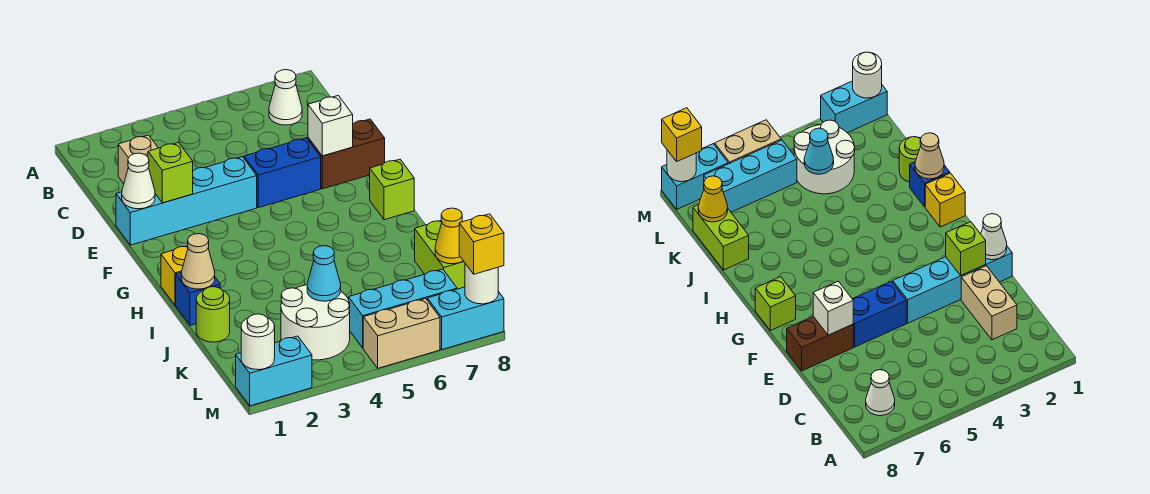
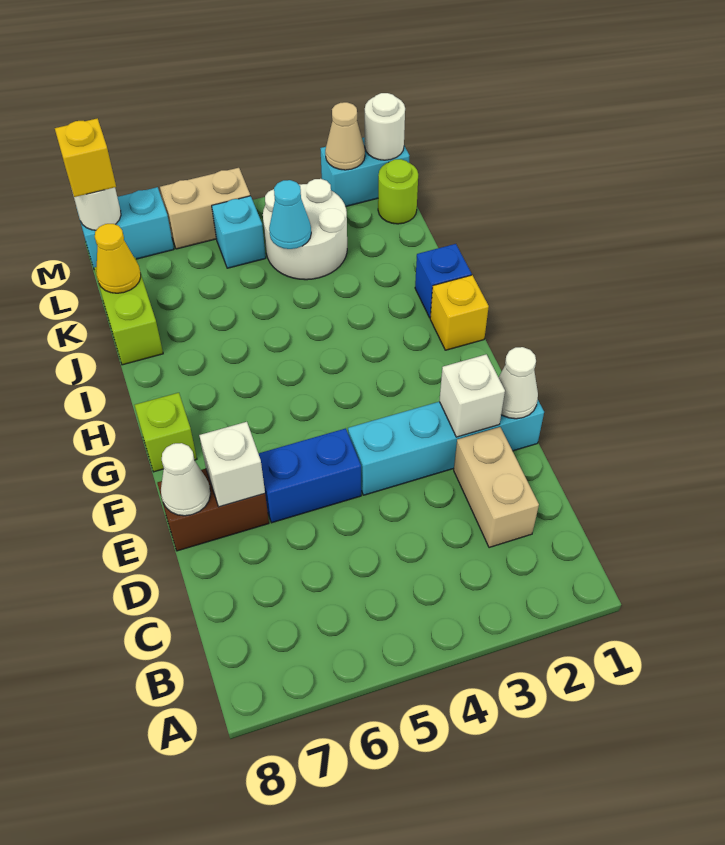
white 1x1 cone [269,70,302,125] -> white 1x1 cone moved to [161,443,211,516]
lime 1x1 brick [148,142,193,203] -> white 1x1 brick [439,354,505,437]
tan 1x1 cone [181,234,215,289] -> tan 1x1 cone moved to [325,102,365,170]
lime 1x1 round brick [196,287,230,342] -> lime 1x1 round brick moved to [378,159,418,224]
cyan 1x3 brick [349,269,457,348] -> cyan 1x1 brick [212,196,266,268]

